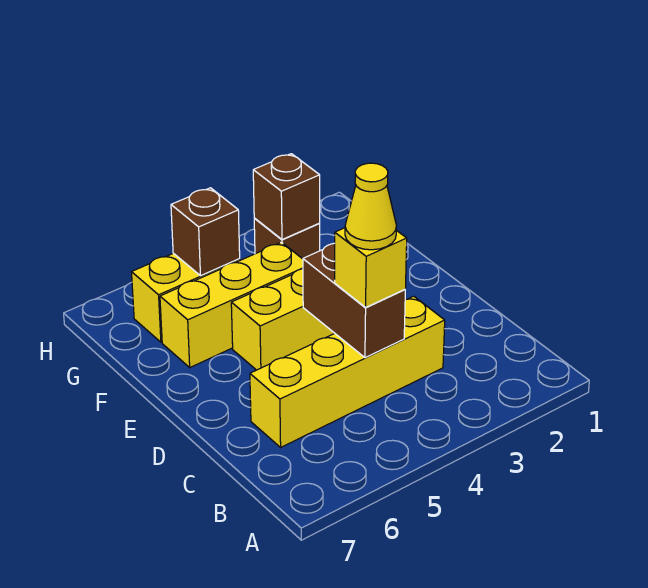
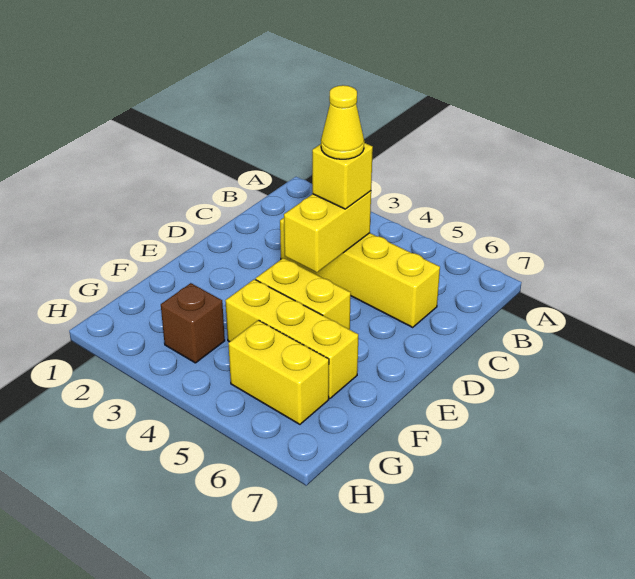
brown 1x2 brick [303,243,405,358] -> yellow 1x2 brick [284,191,371,273]
brown 1x1 brick [253,154,320,240] -> none
brown 1x1 brick [171,188,240,276] -> none

